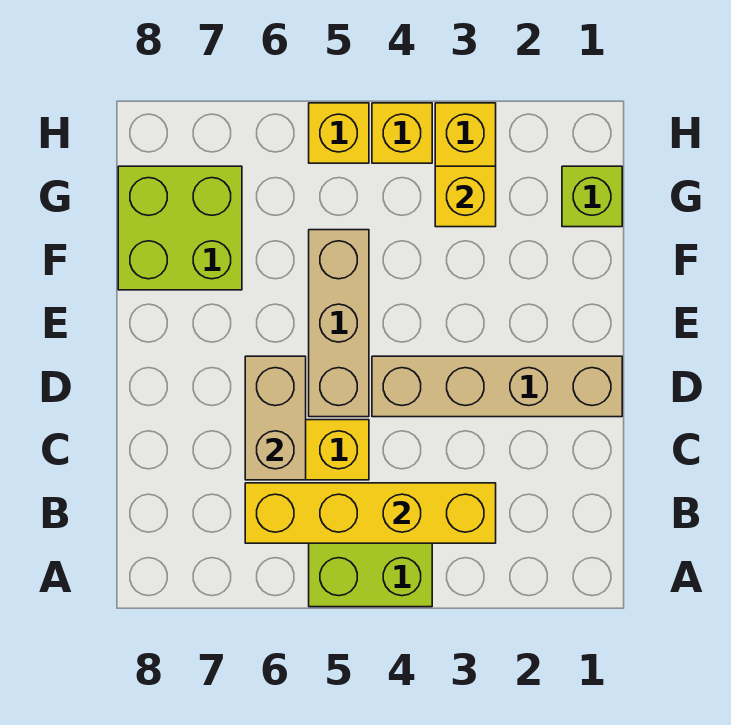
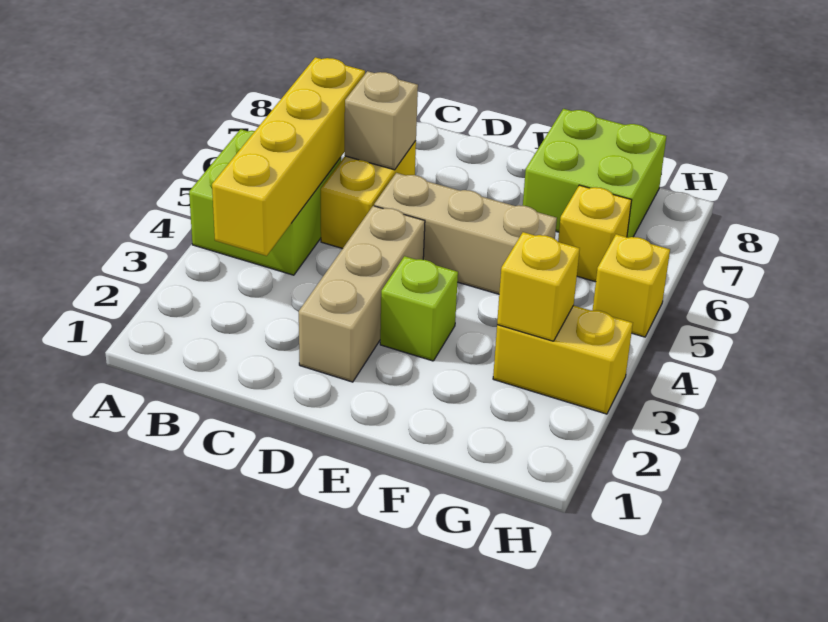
tan 1x2 brick [245,356,306,480] -> tan 1x1 brick [345,71,418,170]
tan 1x4 brick [372,356,622,417] -> tan 1x3 brick [299,206,425,382]
lime 1x1 brick [562,166,622,227] -> lime 1x1 brick moved to [380,256,458,361]
yellow 1x1 brick [372,103,432,163] -> yellow 1x1 brick moved to [558,185,632,282]

